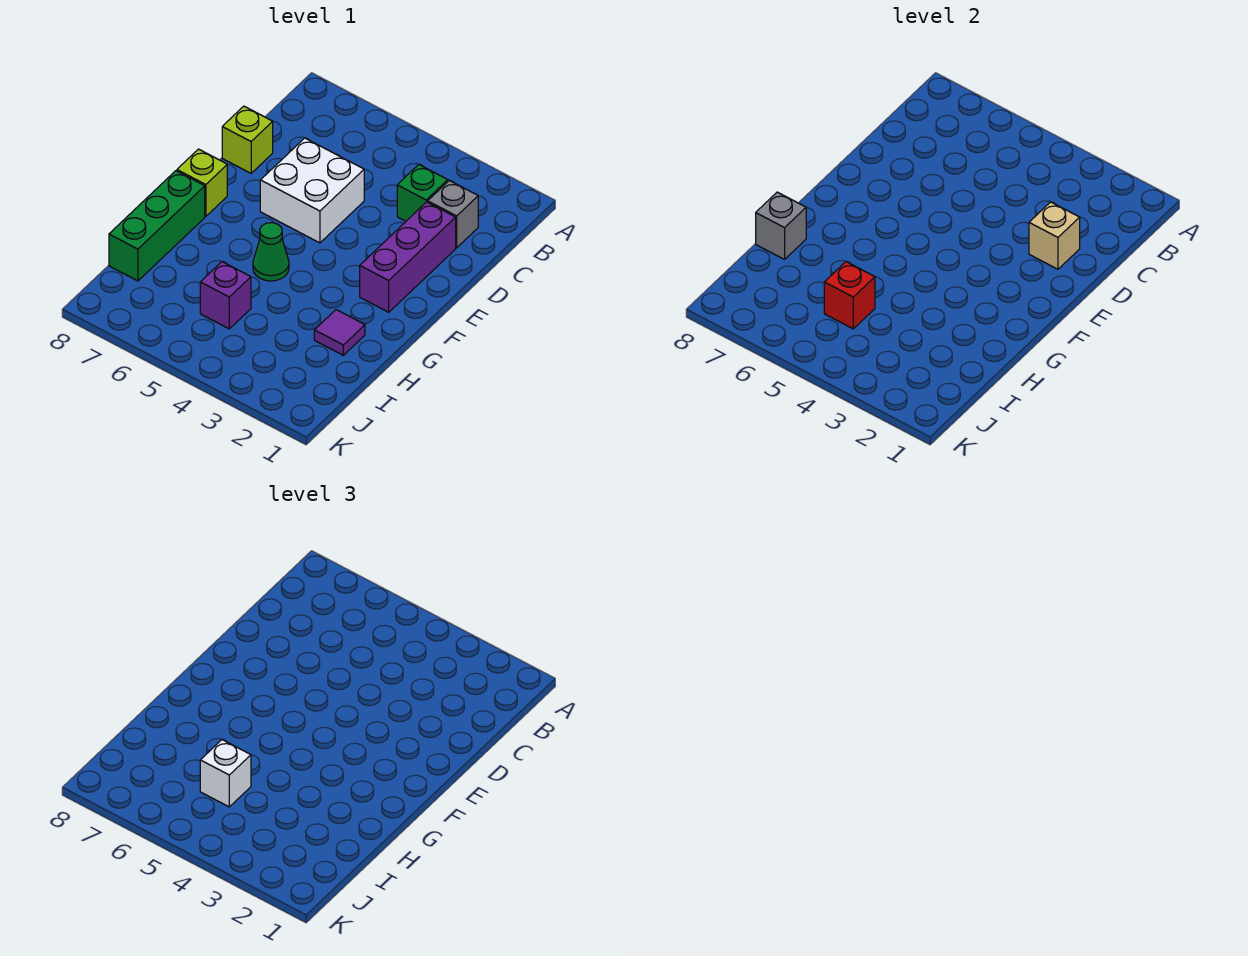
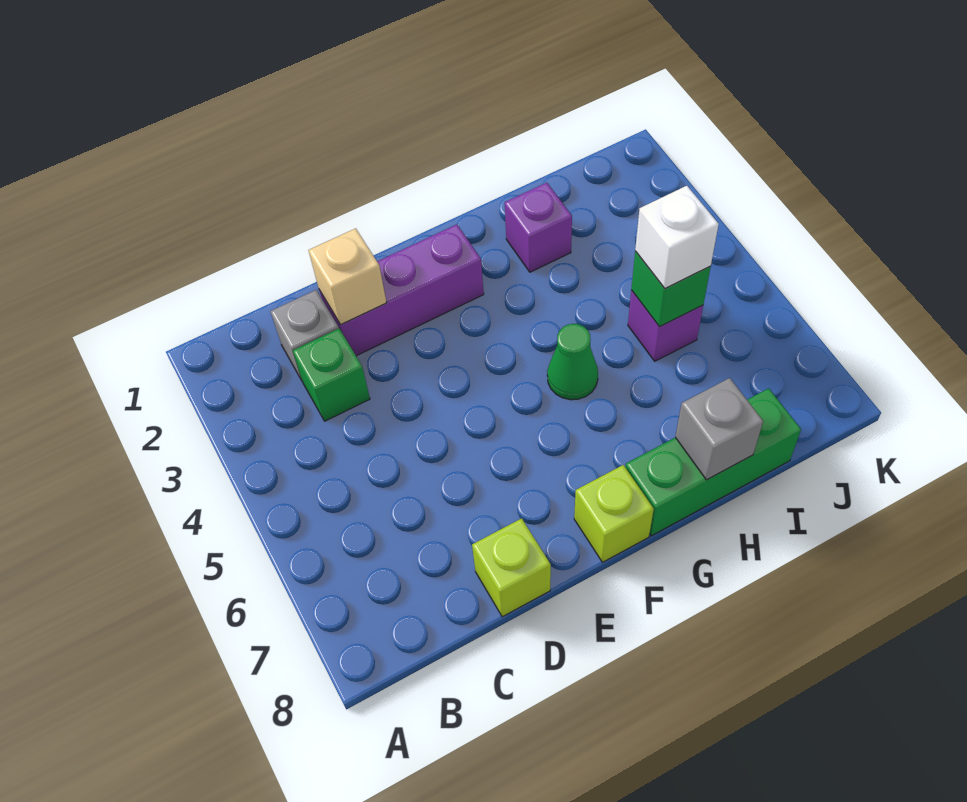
white 2x2 brick [260,138,364,243] -> none
purple 1x1 tile [314,310,365,355] -> purple 1x1 brick [505,183,572,272]
red 1x1 brick [824,262,875,329] -> green 1x1 brick [631,251,711,327]

